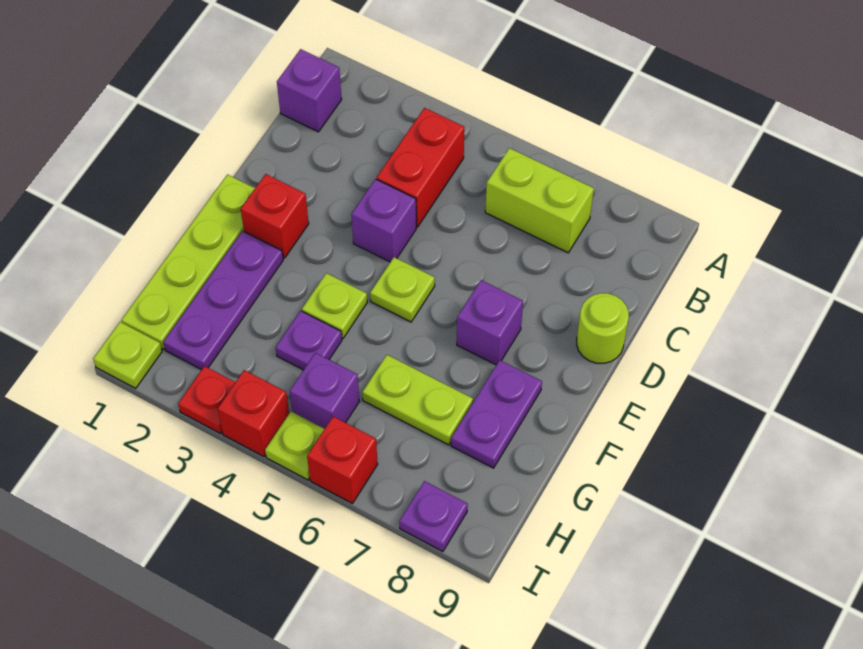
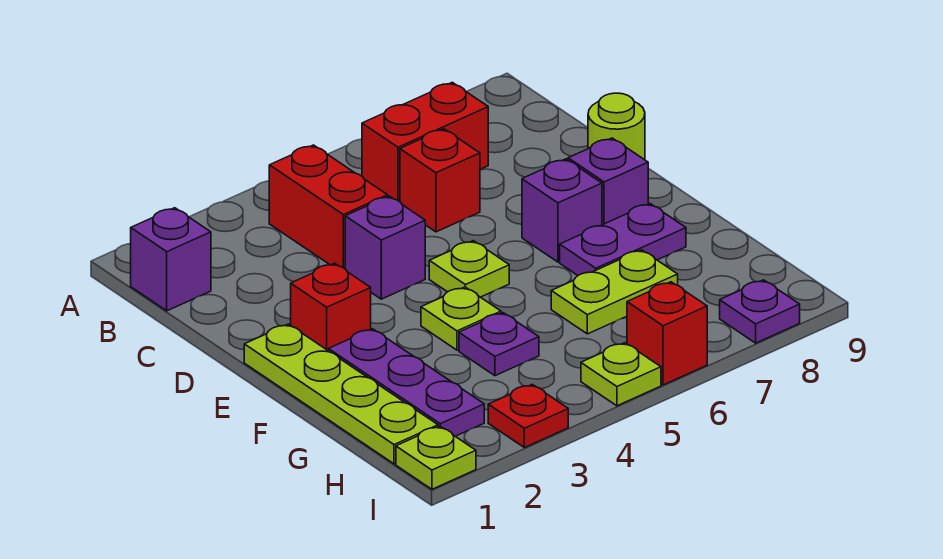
lime 1x2 brick [485,148,594,253] -> red 1x2 brick [362,82,488,202]
purple 1x2 plate [451,360,542,468] -> purple 1x2 plate turned to [560,204,686,275]
purple 1x1 brick [290,353,360,429] -> purple 1x1 brick moved to [568,138,648,225]
red 1x1 brick [218,370,289,456] -> red 1x1 brick moved to [400,129,480,232]

